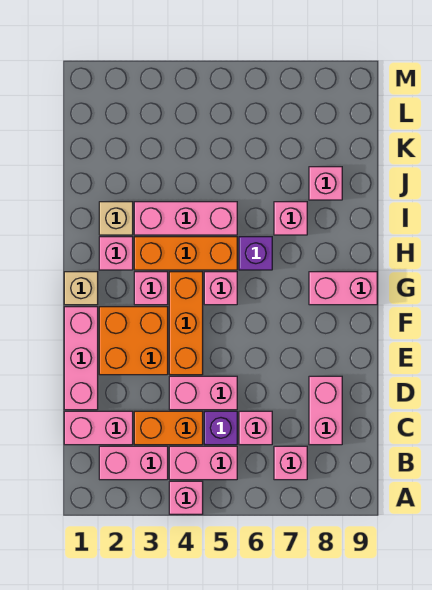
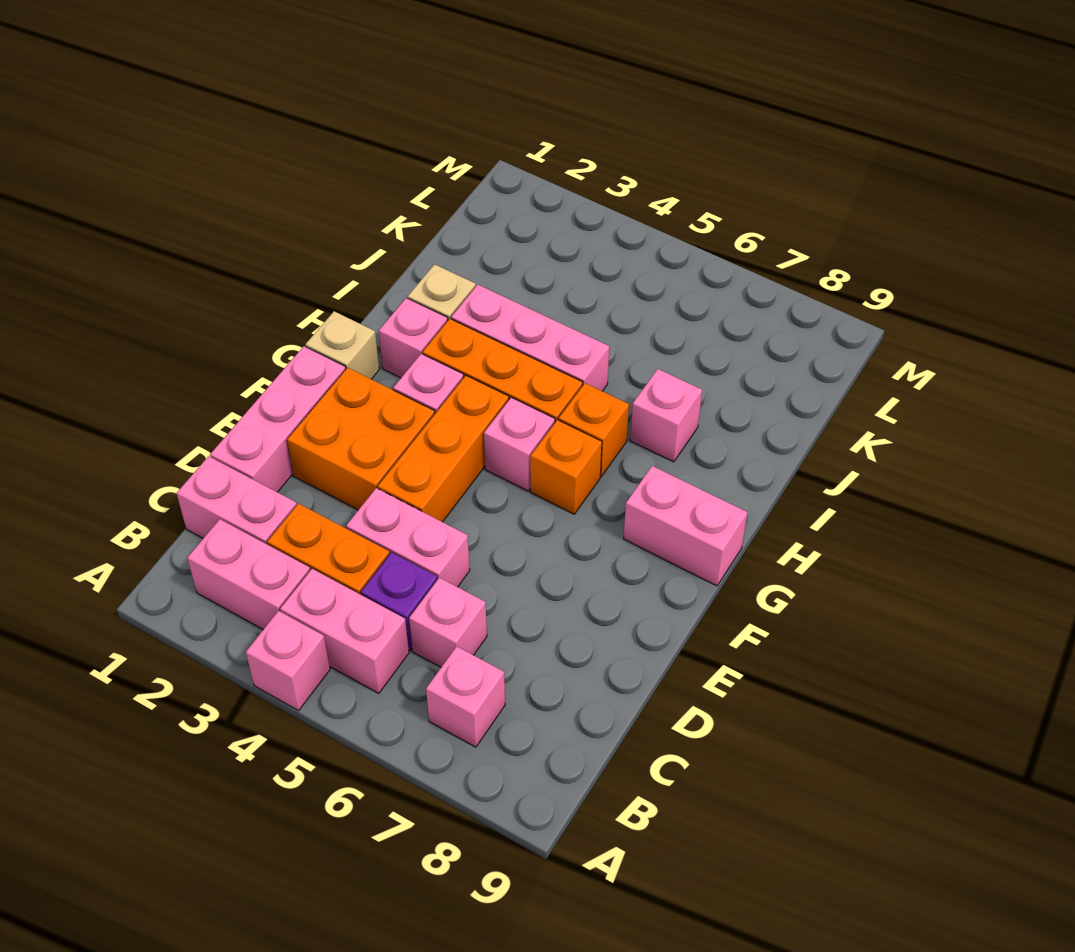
pink 1x2 brick [309,376,342,445] -> none
none -> orange 1x1 brick [530,420,602,514]
purple 1x1 brick [239,237,272,270] -> orange 1x1 brick [559,383,629,477]
pink 1x1 brick [309,167,342,200] -> none

